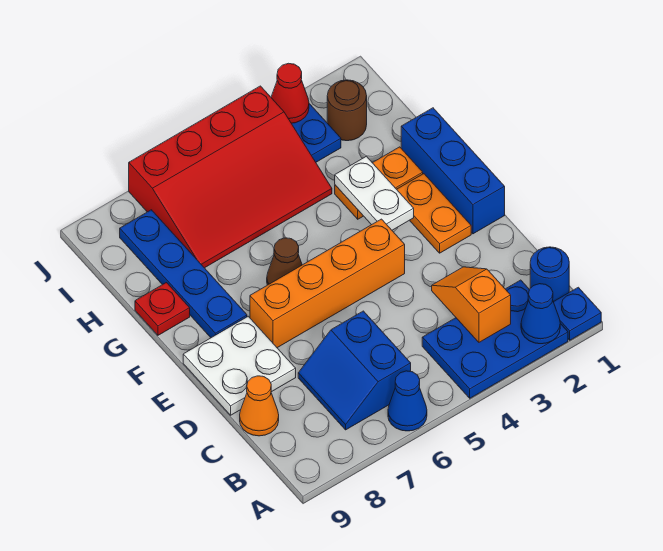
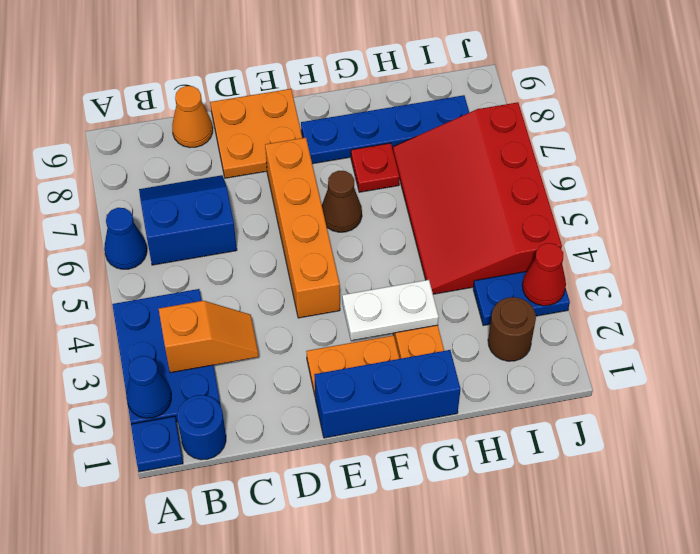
white 2x2 plate [183,316,296,415] -> orange 2x2 plate [210,89,302,178]
red 1x1 plate [135,283,190,335] -> red 1x1 plate moved to [351,143,400,192]

